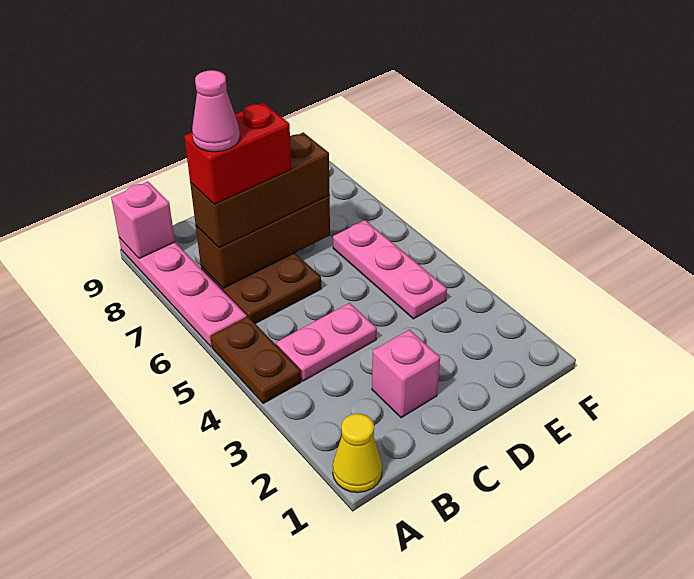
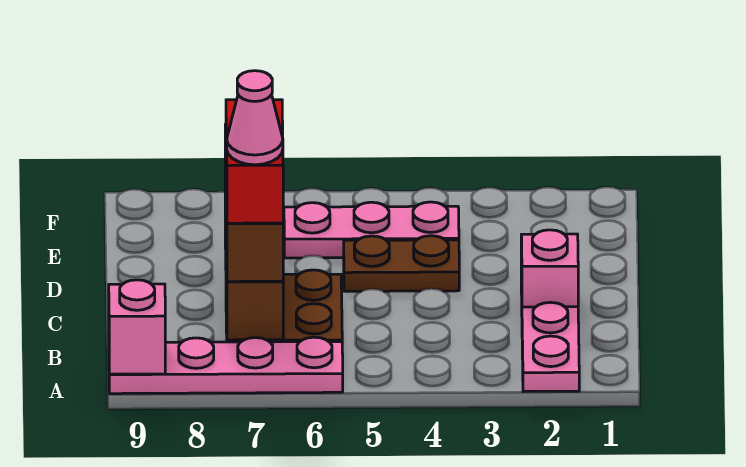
yellow 1x1 cone [333,414,382,493] -> none
brown 1x2 plate [211,317,301,403] -> brown 1x2 plate moved to [344,236,459,291]
pink 1x2 plate [276,303,377,381] -> pink 1x2 plate moved to [522,302,579,392]

